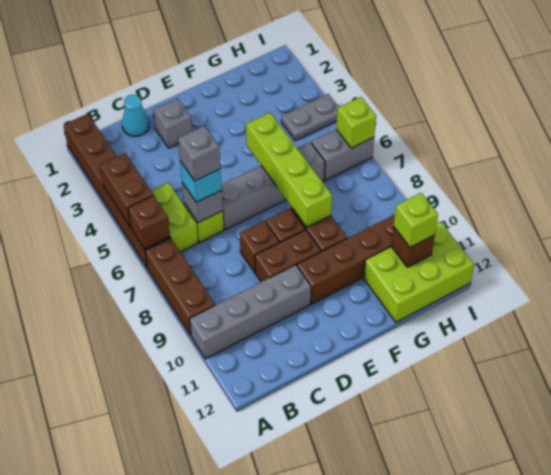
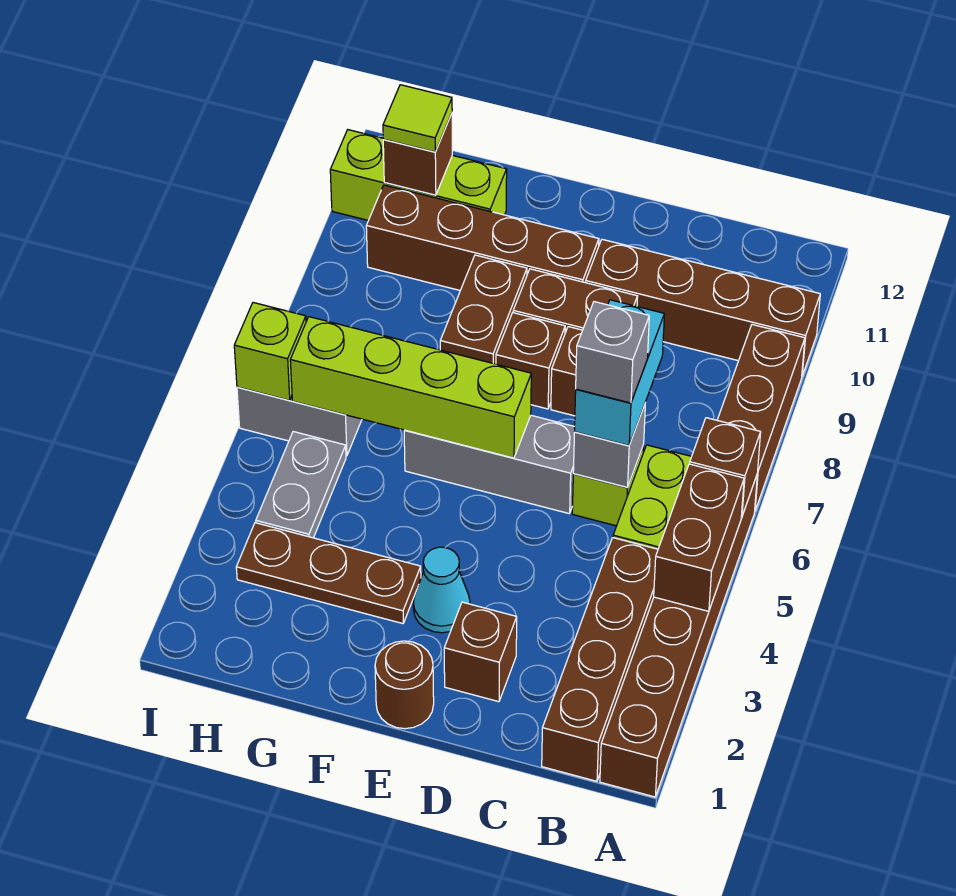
grey 1x4 brick [190,265,311,359] -> brown 1x4 brick [586,239,820,376]
none -> brown 1x4 brick [542,538,658,781]
cyan 1x1 cone [122,95,149,136] -> cyan 1x1 cone moved to [413,547,470,633]
cyan 1x1 brick [180,161,222,202] -> cyan 1x2 brick [575,300,664,446]
grey 1x1 brick [154,98,192,148] -> brown 1x1 brick [444,602,517,702]
grey 1x4 brick [221,142,325,230] -> grey 1x3 brick [404,415,575,514]
none -> brown 1x1 round brick [375,641,434,729]
none -> brown 1x3 plate [236,523,421,624]
lime 1x4 brick [246,113,332,227] -> lime 1x4 brick turned to [290,317,531,458]
lime 2x3 brick [364,221,474,322] -> lime 1x3 brick [330,130,507,220]
grey 1x2 plate [281,94,338,141] -> grey 1x2 plate turned to [256,432,346,538]
lime 1x1 brick [394,193,438,247] -> lime 1x1 tile [383,85,452,152]

